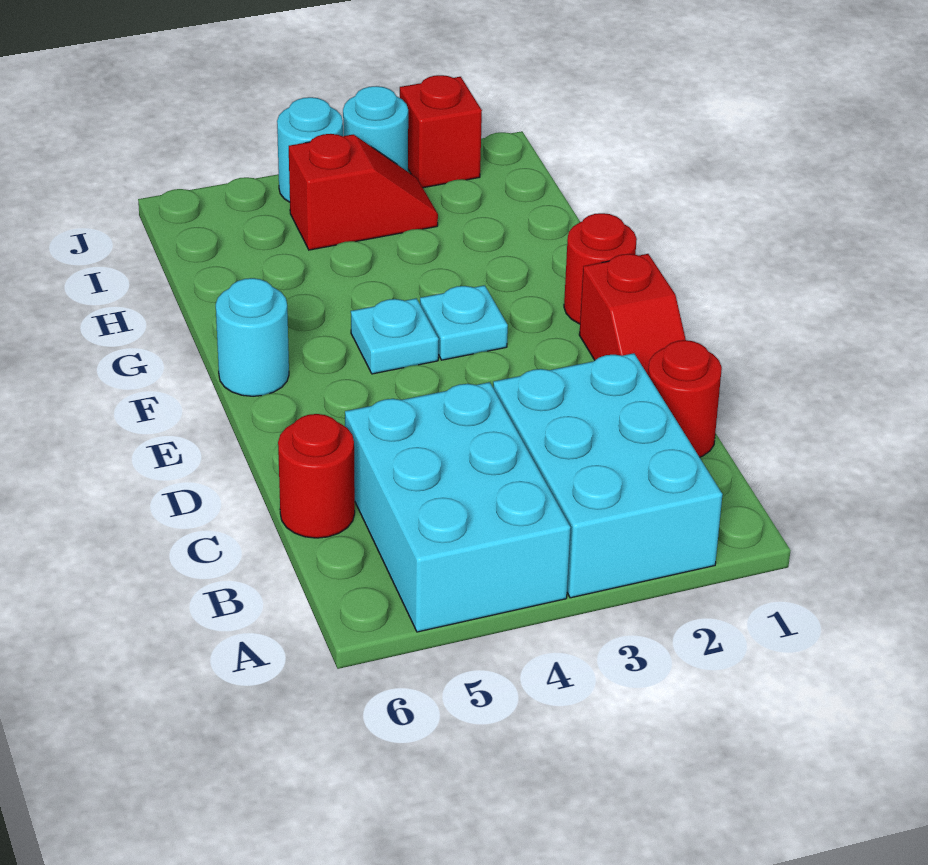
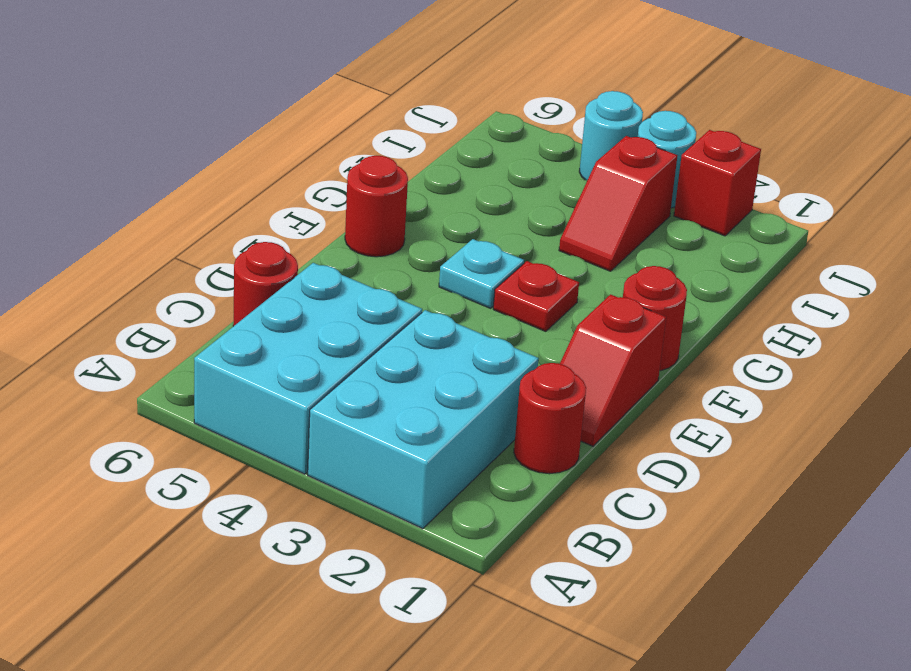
cyan 1x1 plate [420,285,508,360] -> red 1x1 plate [493,261,579,331]
cyan 1x1 round brick [216,278,289,396] -> red 1x1 round brick [345,156,408,257]
red 1x2 slope [289,134,438,250] -> red 1x2 slope turned to [559,136,677,271]

